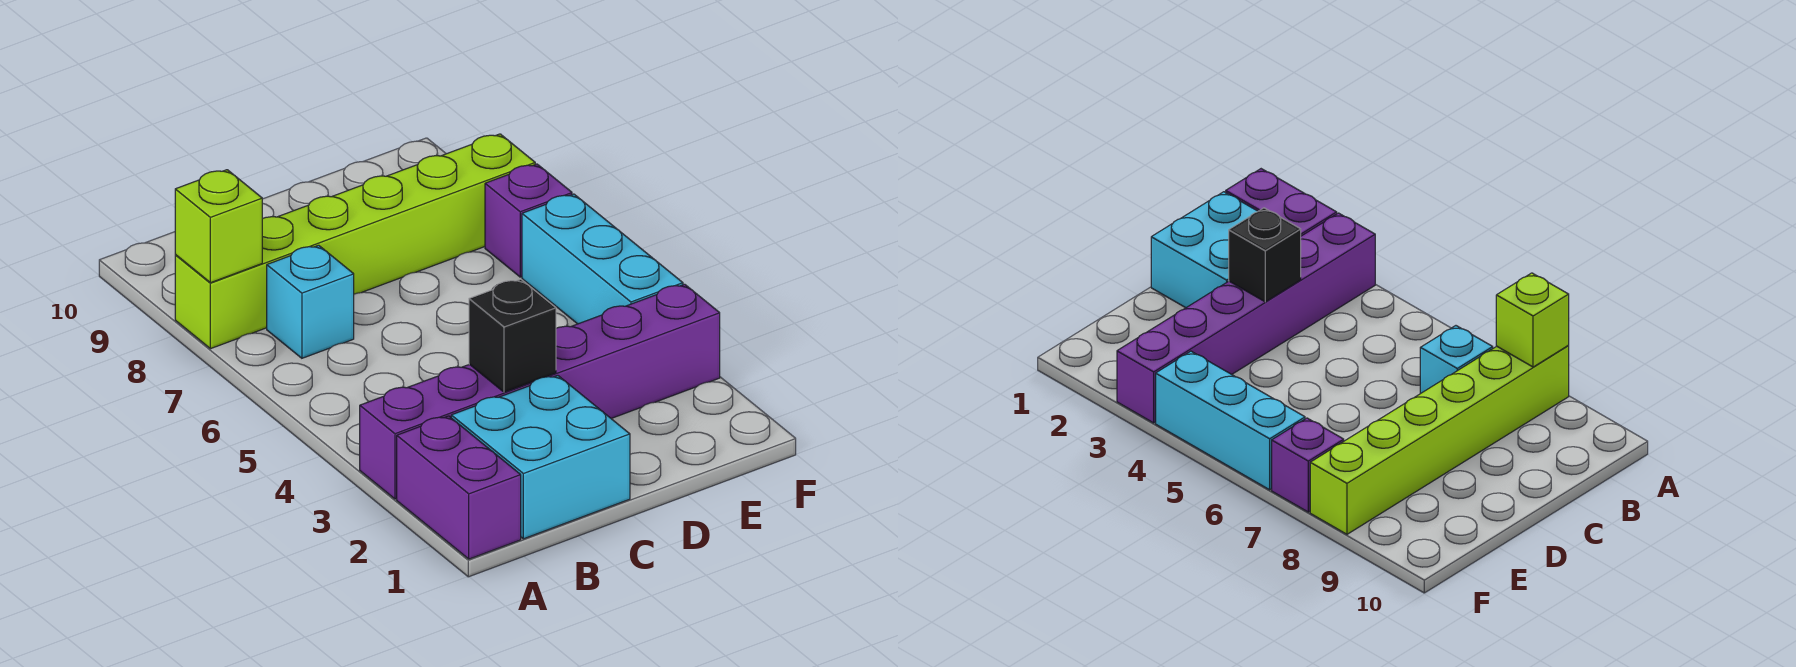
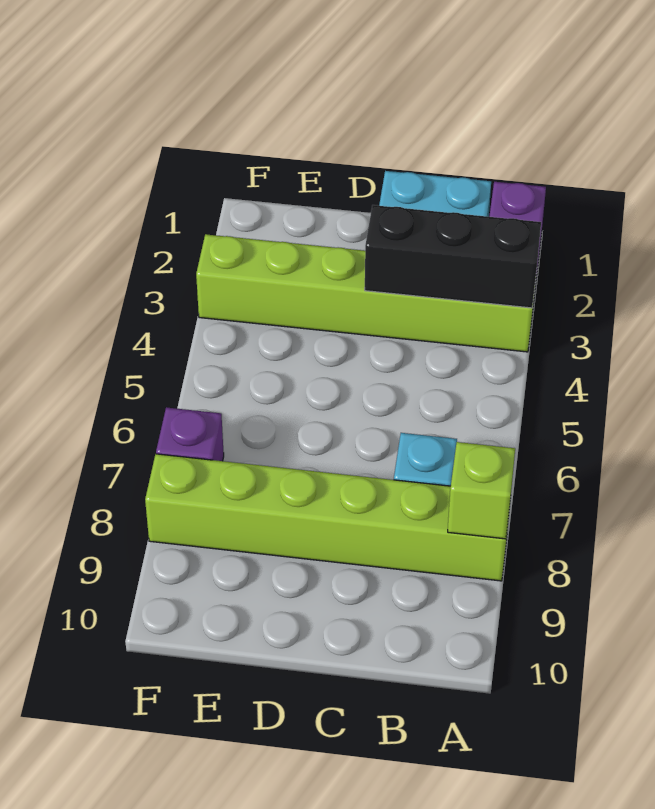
purple 1x6 brick [360,284,720,499] -> lime 1x6 brick [196,234,536,352]
black 1x1 brick [469,279,556,392] -> black 1x3 brick [365,205,541,308]
cyan 1x3 brick [522,194,683,324] -> none

